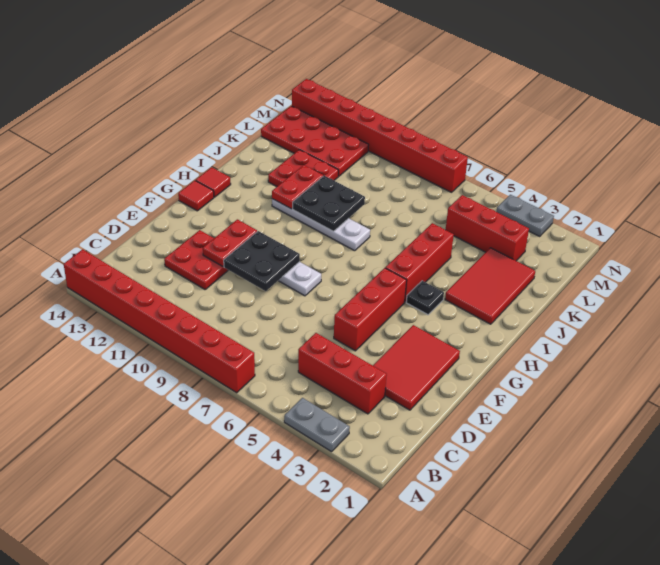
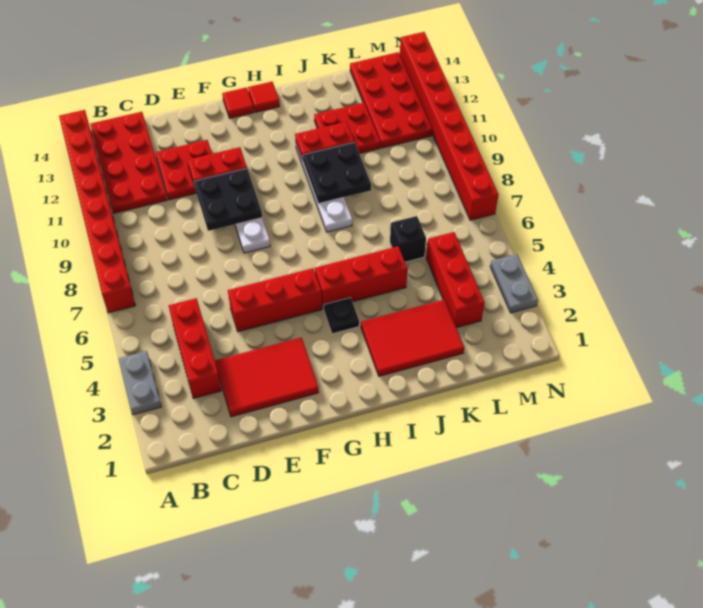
none -> red 2x4 plate [90,112,167,213]
none -> black 1x1 brick [390,216,426,262]

